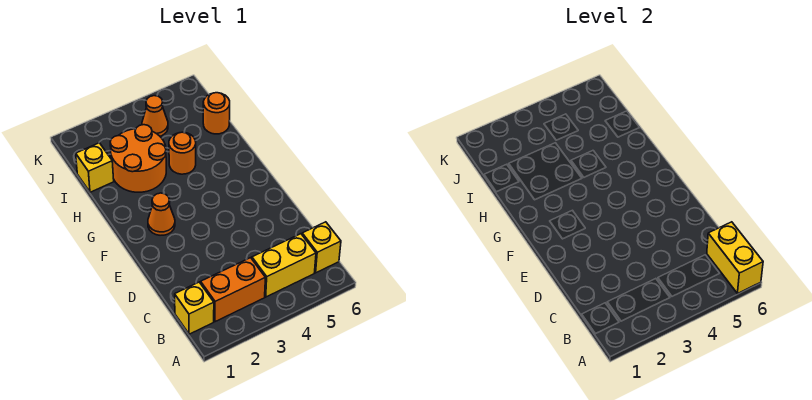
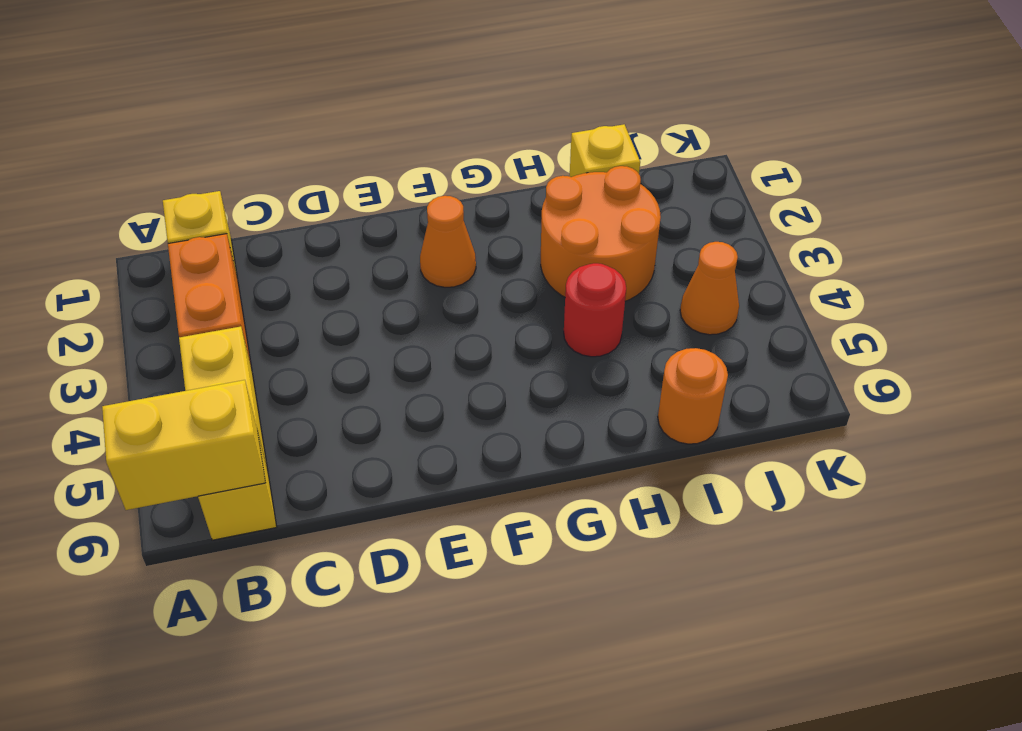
orange 1x1 round brick [169,132,196,174] -> red 1x1 round brick [564,263,626,357]

